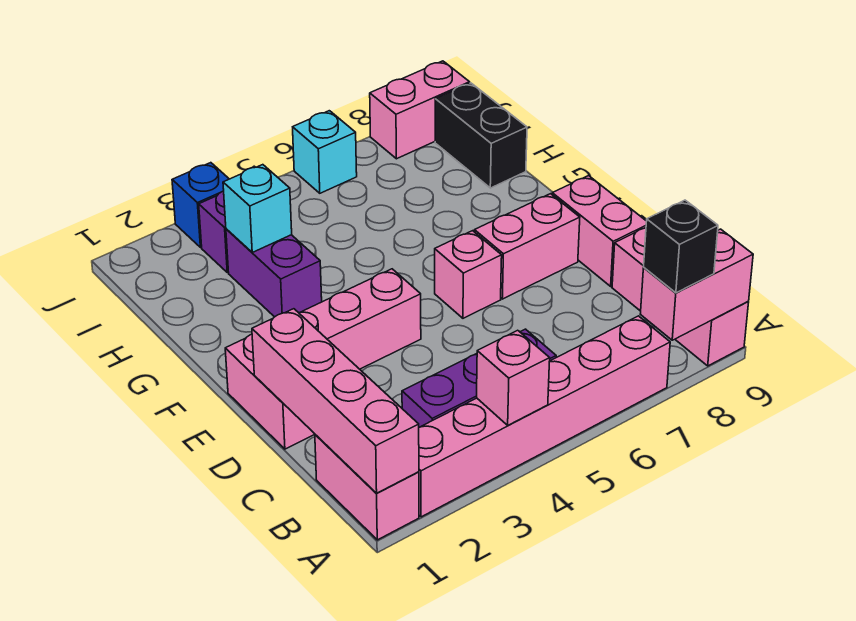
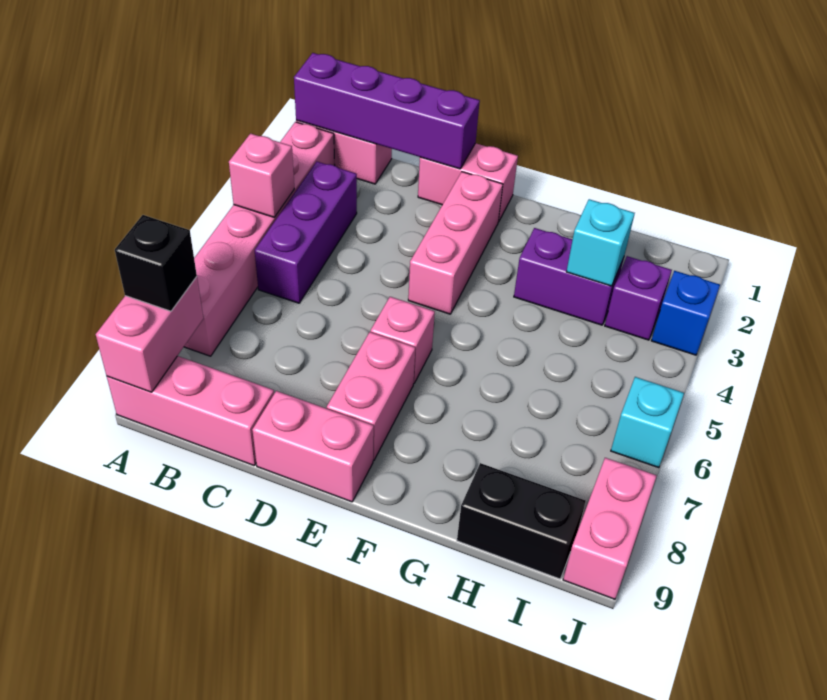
pink 1x4 brick [252,309,419,493] -> purple 1x4 brick [294,53,480,169]

